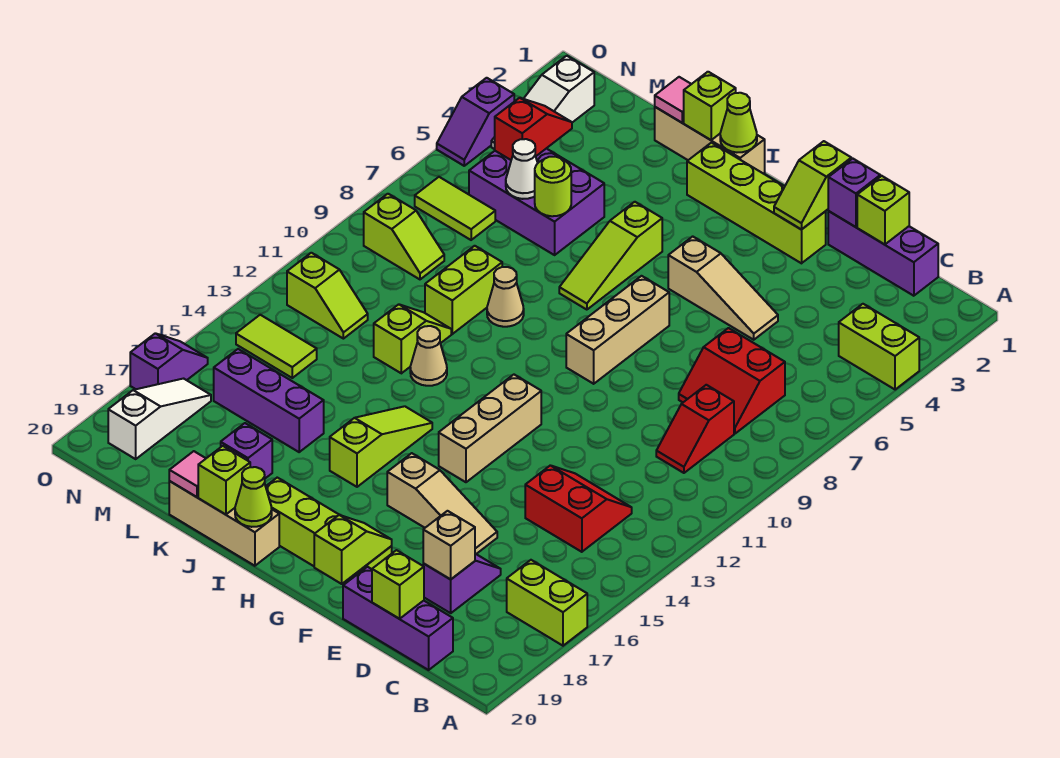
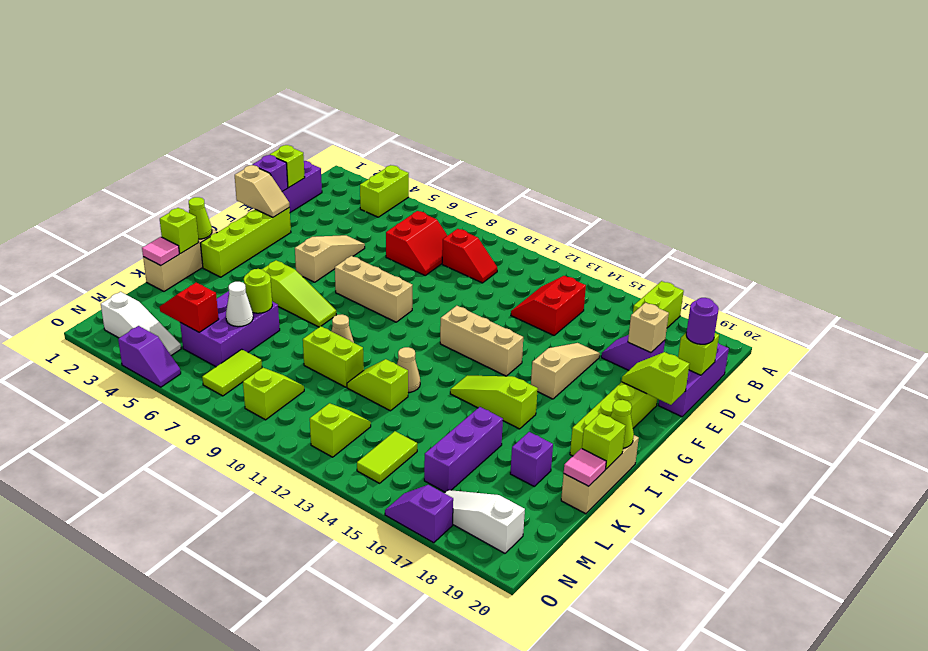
none -> purple 1x1 round brick [686,298,719,344]
lime 1x2 slope [774,141,851,230] -> tan 1x2 slope [235,165,289,217]

